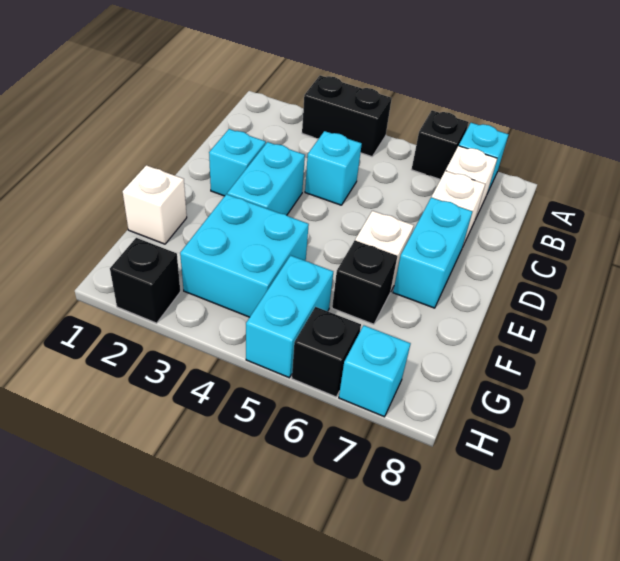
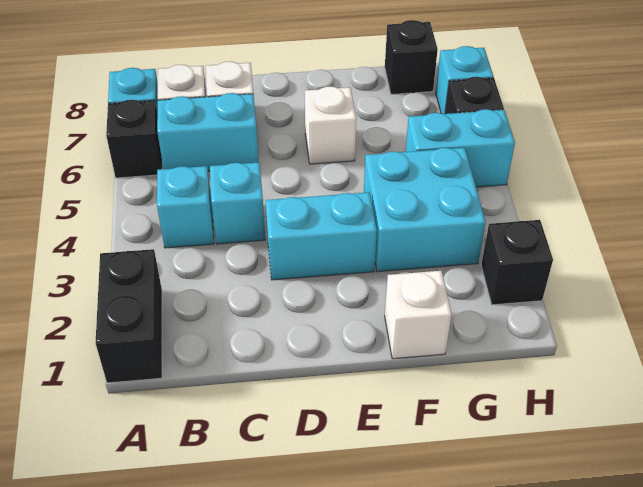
black 1x2 brick [302,75,392,157] -> black 1x2 brick moved to [96,249,162,383]
cyan 1x1 brick [209,129,266,196] -> cyan 1x1 brick moved to [157,166,214,248]
cyan 1x2 brick [393,197,472,308] -> cyan 1x2 brick moved to [157,93,259,171]
black 1x1 brick [332,241,397,324] -> black 1x1 brick moved to [385,20,438,94]

